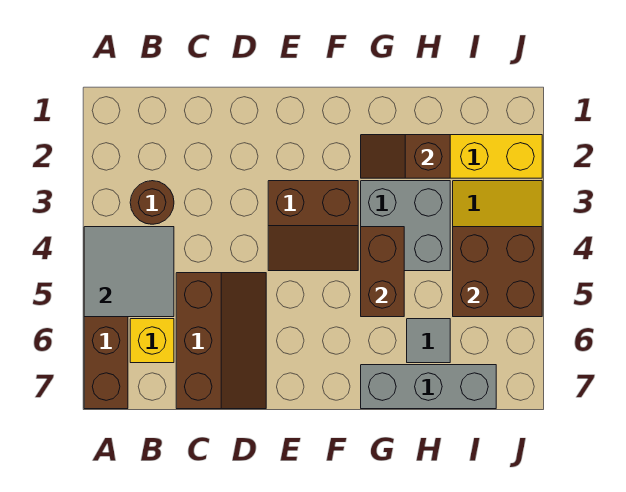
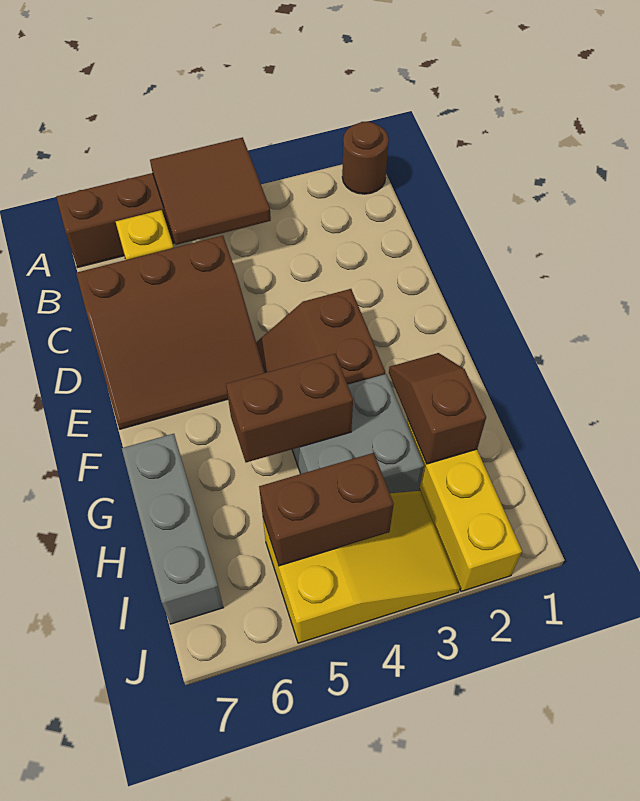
grey 2x2 tile [84,227,174,317] -> brown 2x2 tile [150,137,271,245]
brown 1x1 round brick [130,181,174,224] -> brown 1x1 round brick moved to [342,122,389,194]
brown 2x3 slope [176,273,266,409] -> brown 3x3 slope [76,236,265,429]
grey 1x1 tile [407,319,450,363] -> none
brown 2x2 brick [453,227,542,317] -> brown 1x2 brick [259,453,394,566]

